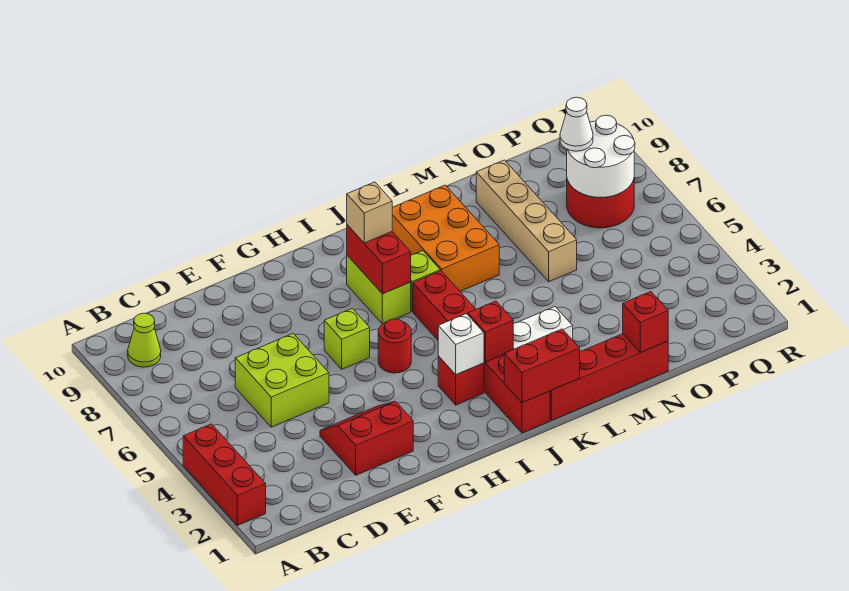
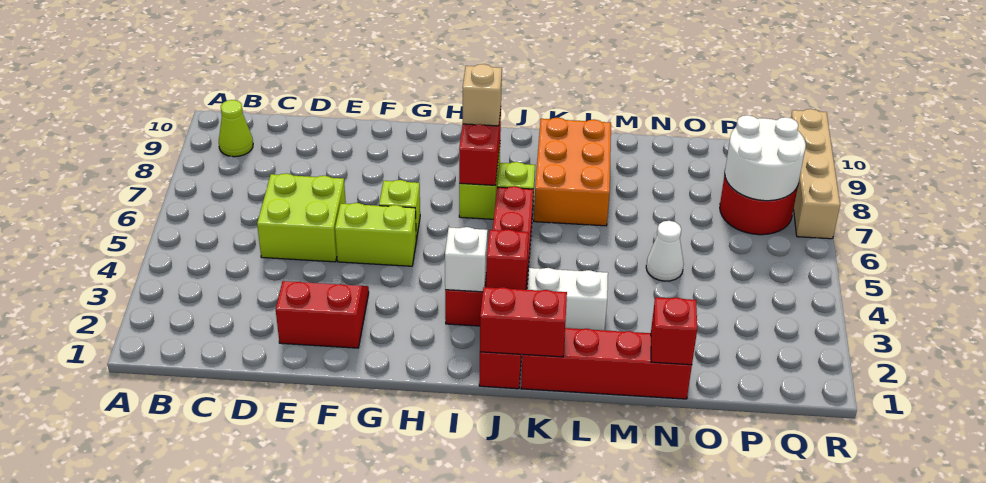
red 1x3 brick [183,424,266,525] -> none
none -> lime 1x2 brick [335,203,416,266]
red 1x1 round brick [378,319,411,373] -> none
tan 1x4 brick [476,160,577,282] -> tan 1x4 brick moved to [791,109,840,239]
white 1x1 cone [560,97,593,151] -> white 1x1 cone moved to [646,221,684,281]

